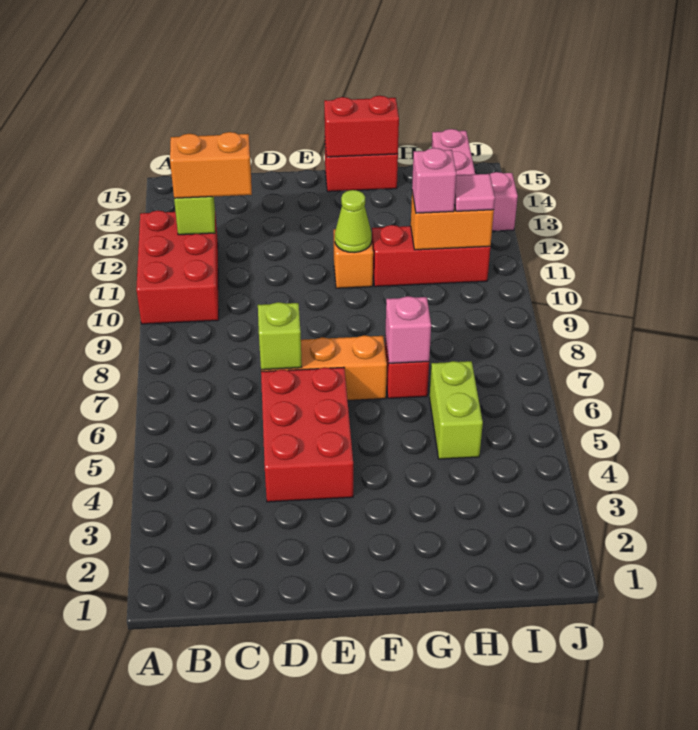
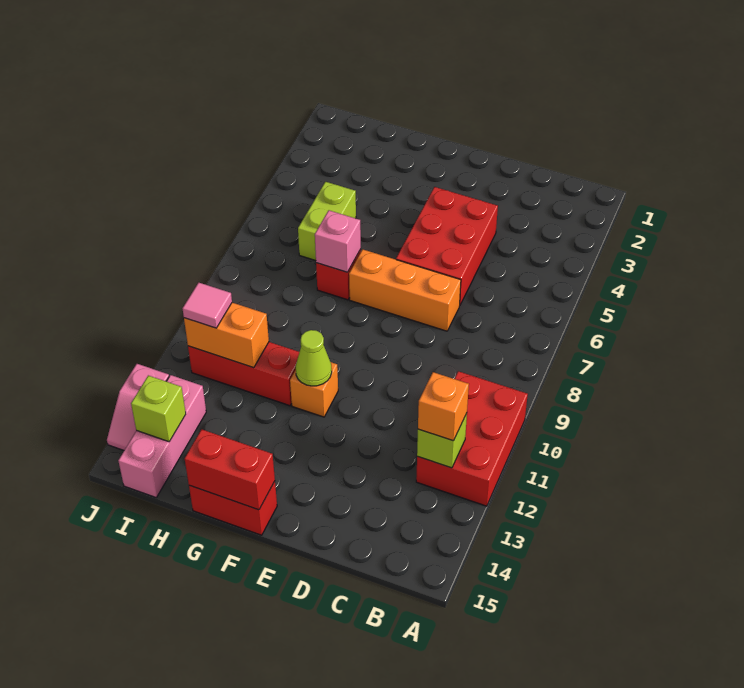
orange 1x2 brick [170,132,252,198] -> orange 1x1 brick [418,372,469,441]
lime 1x1 brick [258,302,302,370] -> lime 1x1 brick moved to [131,376,186,442]
pink 1x1 brick [412,148,456,213] -> none

